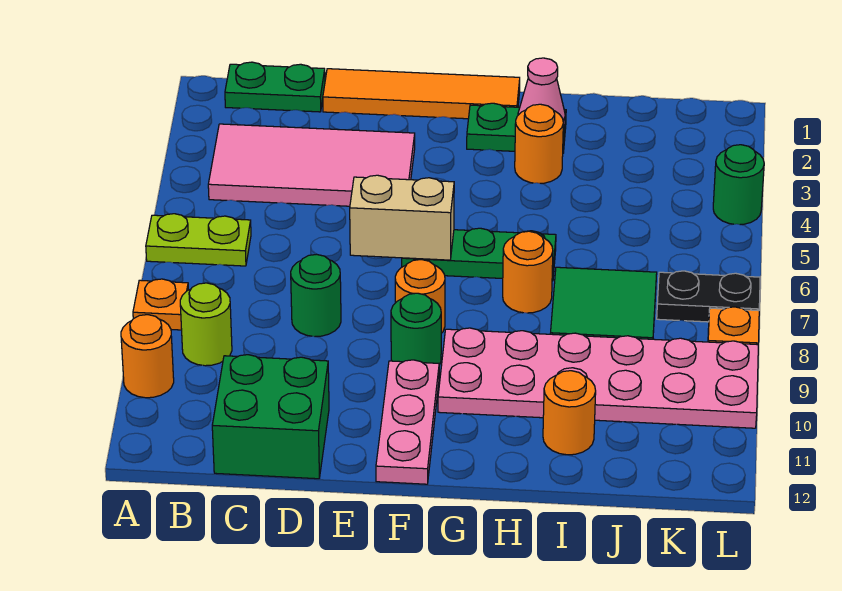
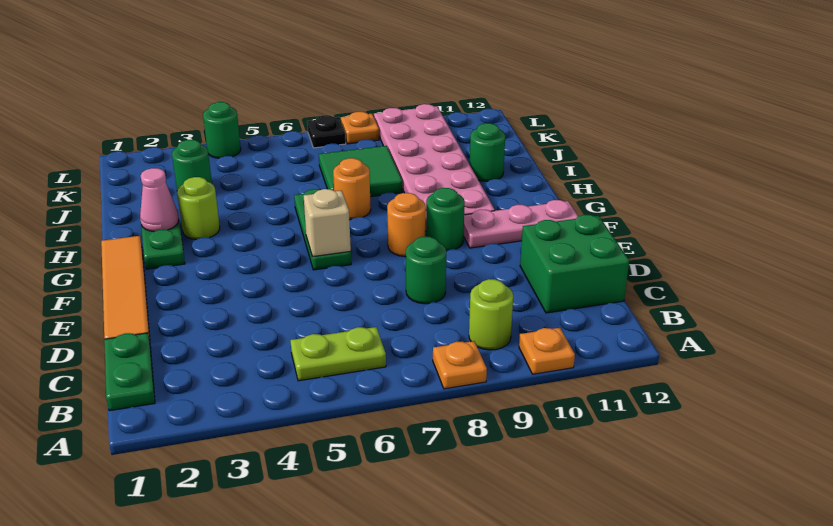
lime 1x2 plate [146,214,251,266] -> lime 1x2 plate turned to [290,327,386,381]
orange 1x1 round brick [121,315,174,398] -> orange 1x1 plate [519,328,575,374]
pink 2x4 tile [208,124,415,206] -> none
tan 1x2 brick [350,175,454,260] -> tan 1x1 brick [304,189,351,257]
orange 1x1 round brick [515,104,563,183] -> lime 1x1 round brick [177,177,220,240]
orange 1x1 round brick [543,371,596,455] -> green 1x1 round brick [470,123,505,181]
none -> green 1x1 round brick [172,140,212,190]
black 1x2 plate [657,271,760,322] -> black 1x1 plate [307,115,346,148]

